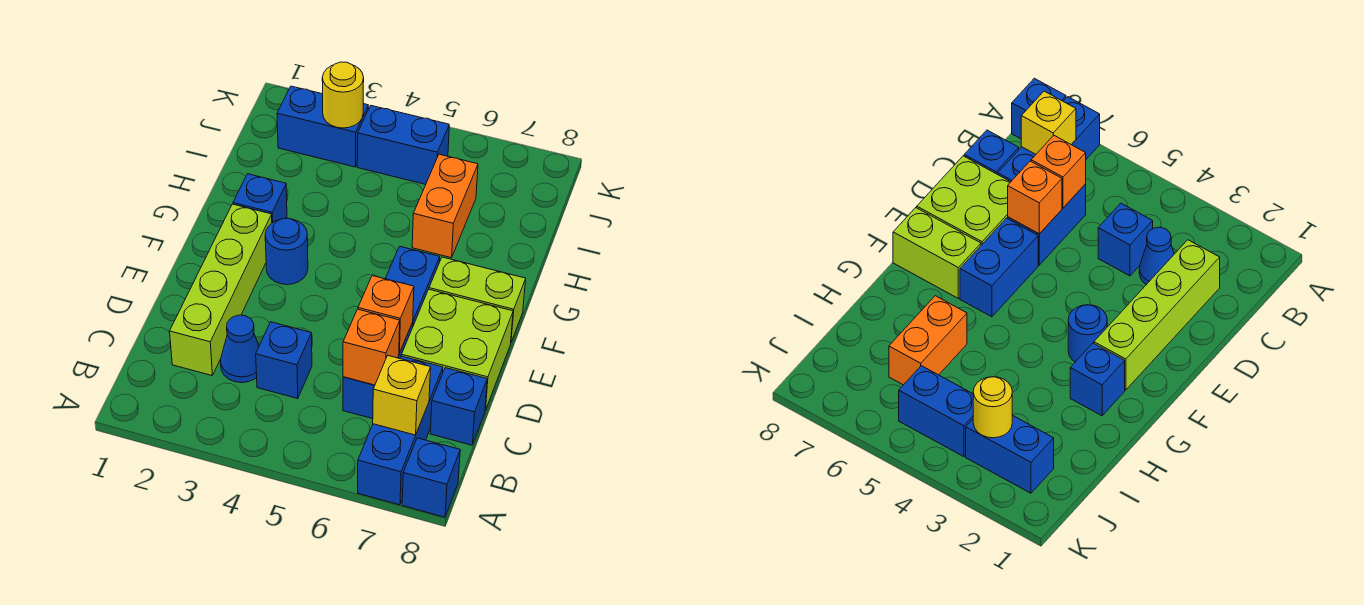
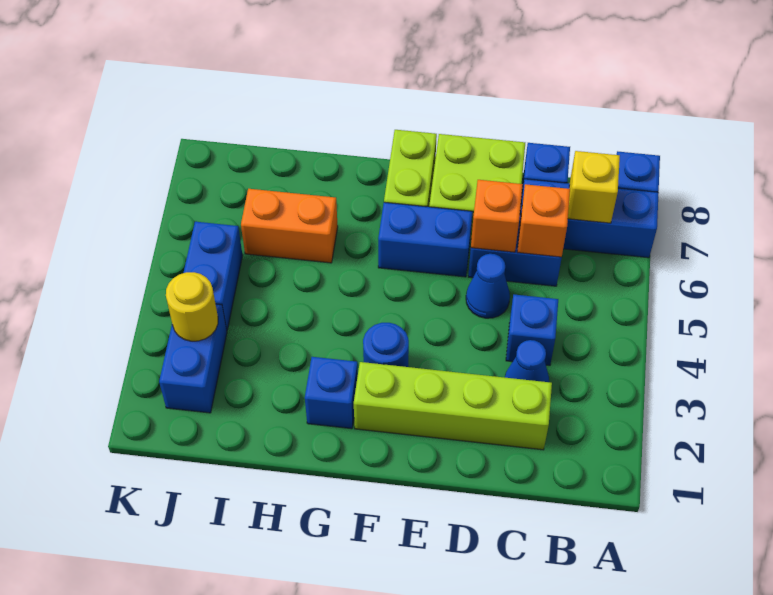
none -> blue 1x1 cone [466,254,510,318]

